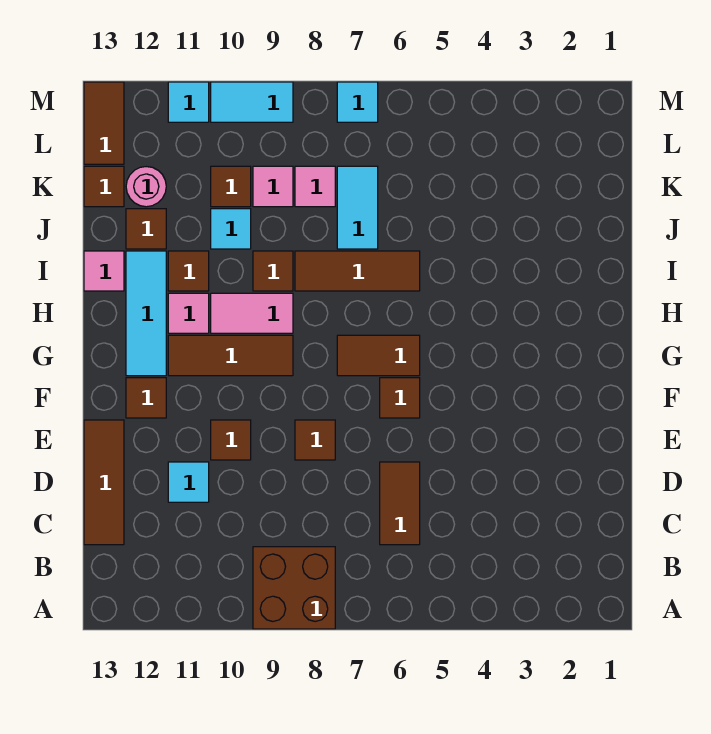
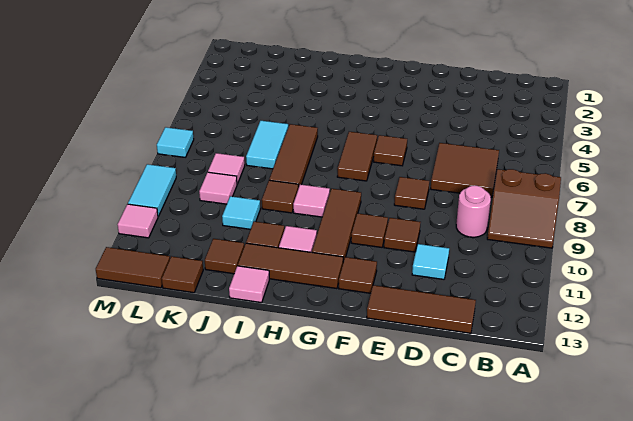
brown 2x2 brick [253,547,335,629] -> brown 2x2 slope [487,169,561,248]
brown 1x2 tile [380,462,420,545] -> brown 2x2 tile [431,143,499,197]
cyan 1x3 tile [126,251,166,376] -> brown 1x3 tile [238,243,343,289]
pink 1x2 tile [211,293,293,333] -> pink 1x1 tile [293,184,330,217]
cyan 1x2 tile [337,166,378,249] -> cyan 1x2 tile turned to [246,121,288,169]
brown 1x1 tile [211,166,251,207] -> brown 1x1 tile moved to [351,213,388,247]
pink 1x1 round brick [126,167,166,207] -> pink 1x1 round brick moved to [456,186,491,237]
cyan 1x1 tile [168,82,209,122] -> pink 1x1 tile [117,204,158,238]

